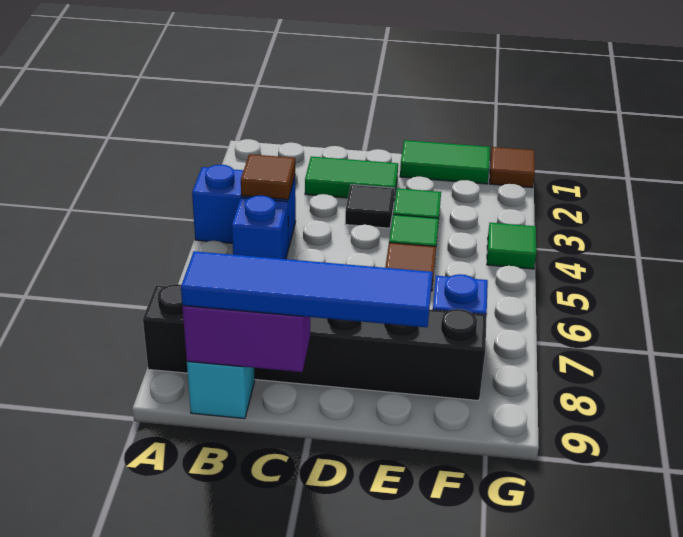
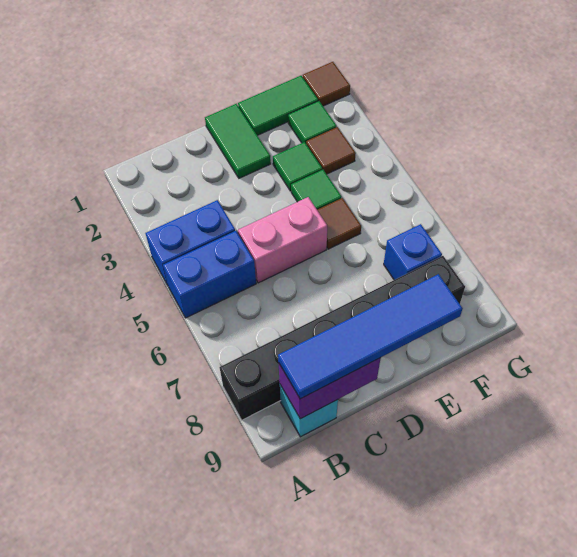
brown 1x1 tile [241,154,295,200] -> brown 1x1 tile moved to [306,127,356,174]
blue 1x1 brick [232,196,288,259] -> blue 1x2 brick [163,231,256,318]
green 1x2 tile [305,156,398,198] -> green 1x2 tile turned to [205,104,271,178]
none -> pink 1x2 brick [238,197,327,283]
black 1x1 tile [345,185,395,228] -> none
green 1x1 tile [487,223,536,269] -> green 1x1 tile moved to [288,101,337,143]

